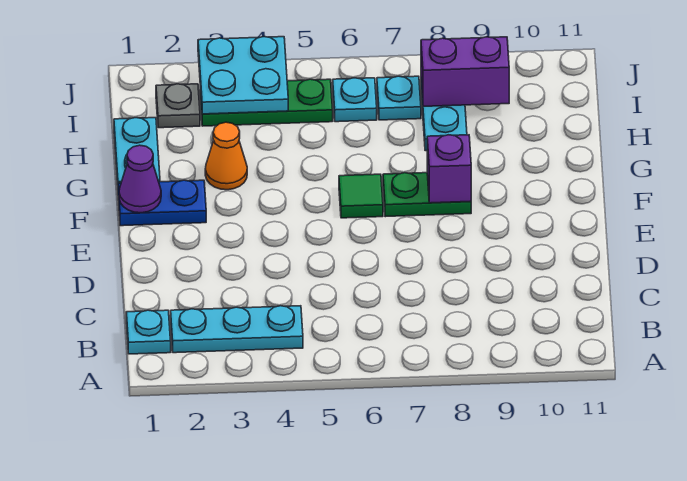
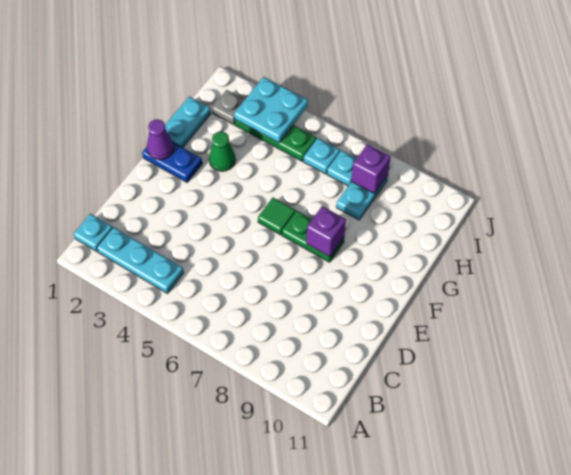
orange 1x1 cone [205,122,247,190] -> green 1x1 cone [209,132,236,171]
purple 1x2 brick [421,37,509,106] -> purple 1x1 brick [351,144,391,194]

